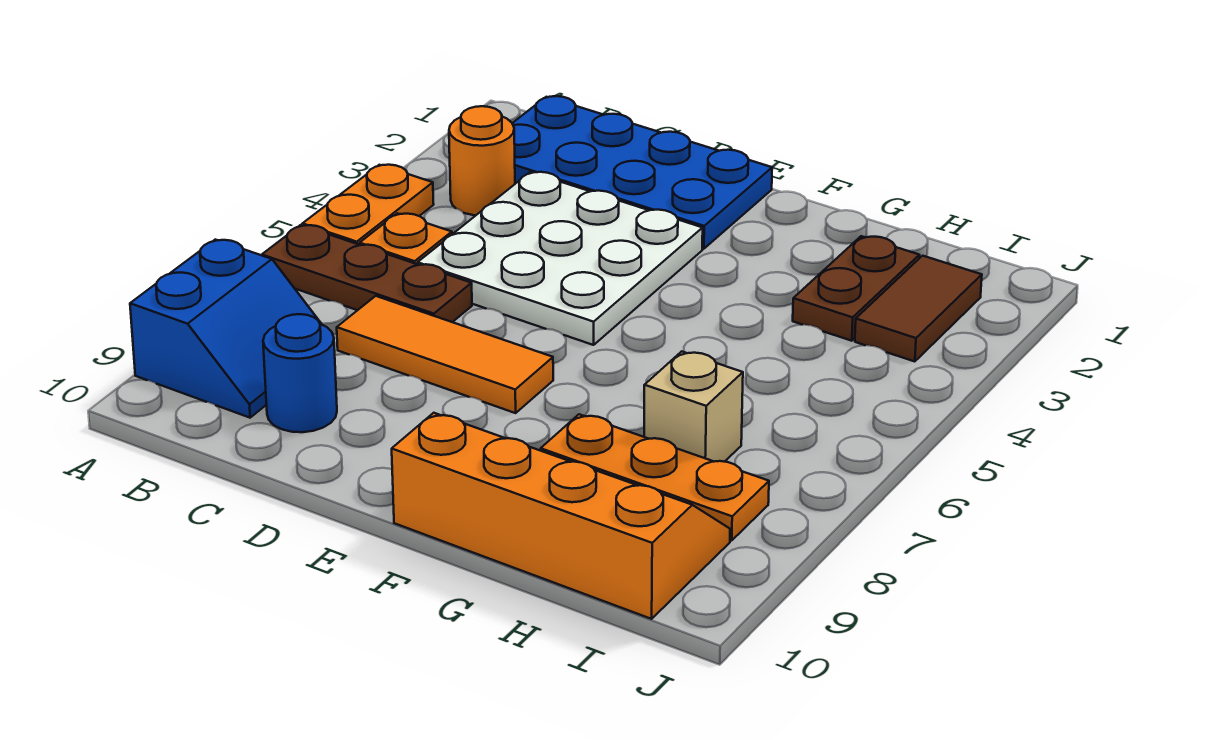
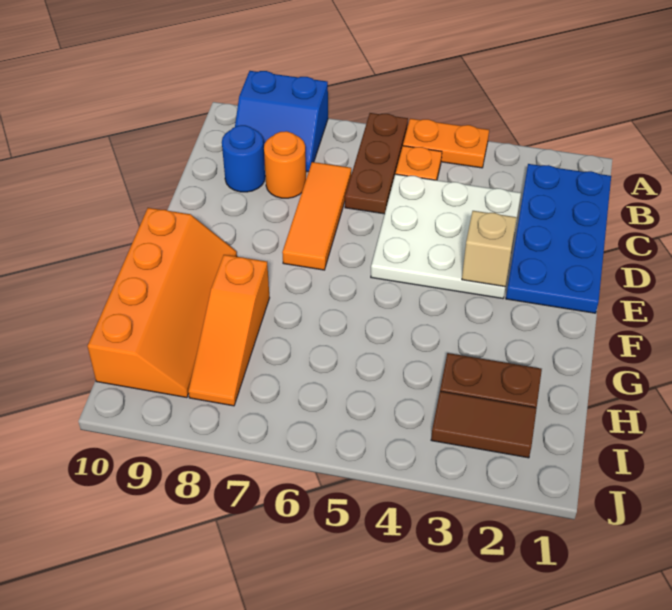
orange 1x1 round brick [449,106,515,215] -> orange 1x1 round brick moved to [264,131,306,198]
orange 1x3 plate [541,414,769,541] -> orange 1x3 slope [188,255,270,406]
tan 1x1 brick [644,351,743,462] -> tan 1x1 brick moved to [462,211,517,287]

